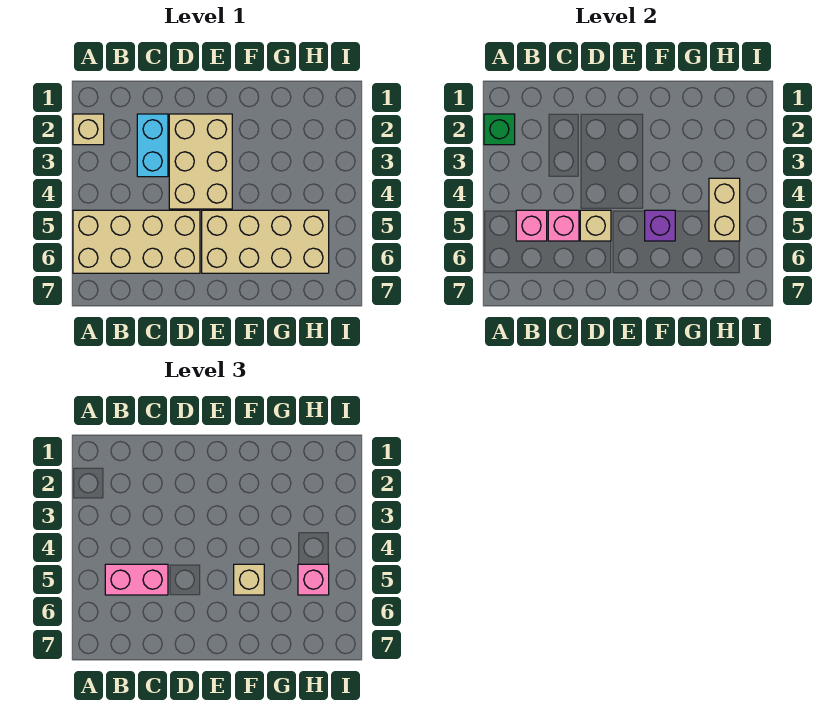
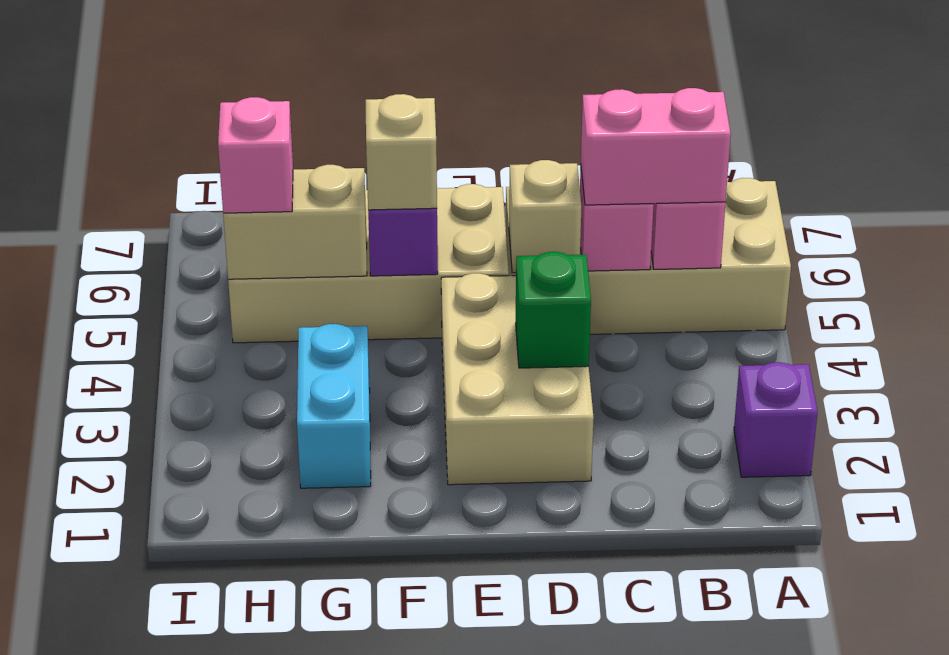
tan 1x1 brick [73,114,104,145] -> purple 1x1 brick [734,362,818,477]
green 1x1 brick [484,114,515,145] -> green 1x1 brick moved to [516,252,591,368]
cyan 1x2 brick [137,114,168,177] -> cyan 1x2 brick moved to [297,324,371,488]
tan 1x2 brick [709,178,740,241] -> tan 1x2 brick turned to [223,165,367,279]

